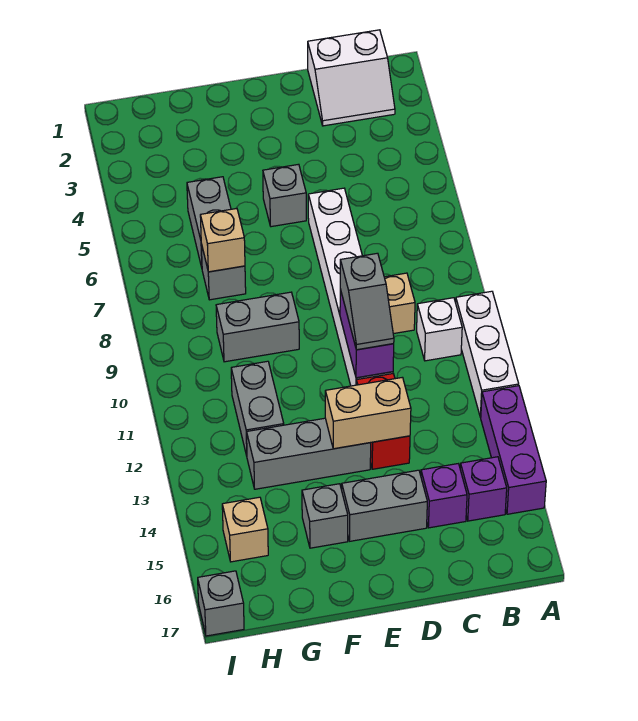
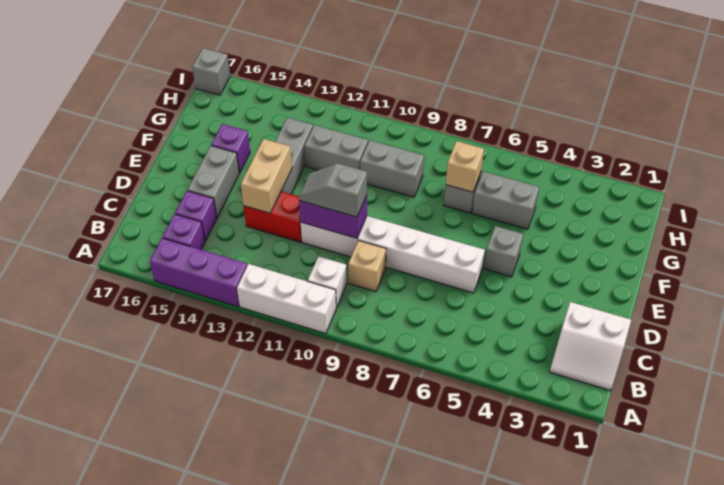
white 2x2 slope [308,30,395,126] -> white 2x2 slope turned to [550,302,631,391]
grey 1x2 brick [216,292,299,362] -> grey 1x2 brick turned to [360,140,424,197]
grey 1x1 brick [302,484,348,548] -> purple 1x1 brick [211,124,250,173]
tan 1x1 brick [222,497,268,562] -> none

